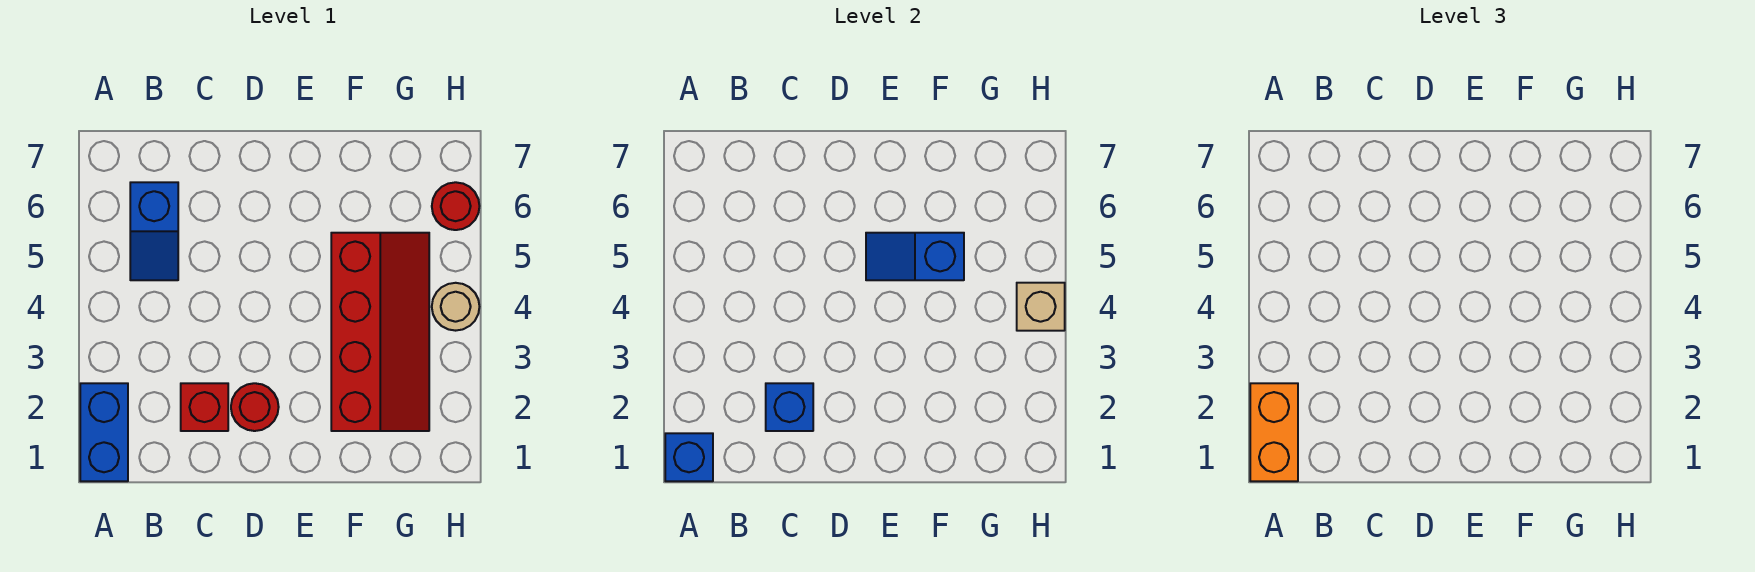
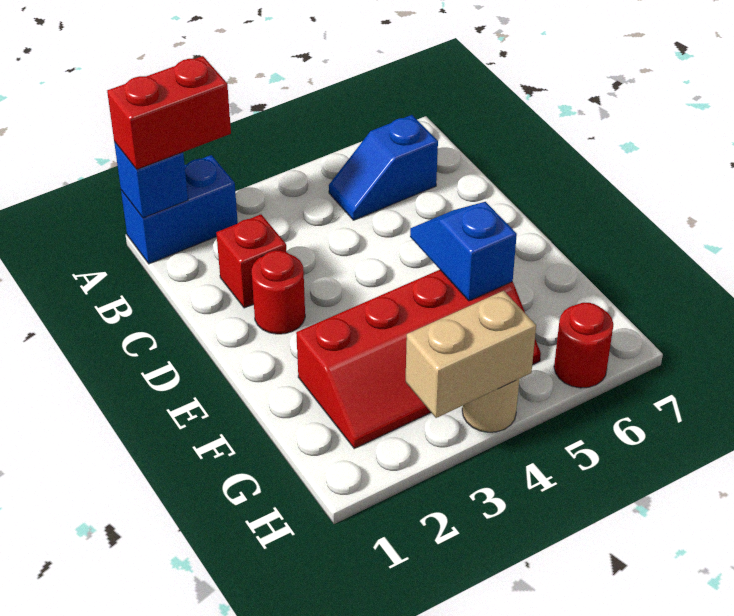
orange 1x2 brick [1250,383,1298,481] -> red 1x2 brick [107,56,231,169]
blue 1x1 brick [766,383,813,431] -> none
tan 1x1 brick [1017,283,1065,331] -> tan 1x2 brick [406,291,536,418]

